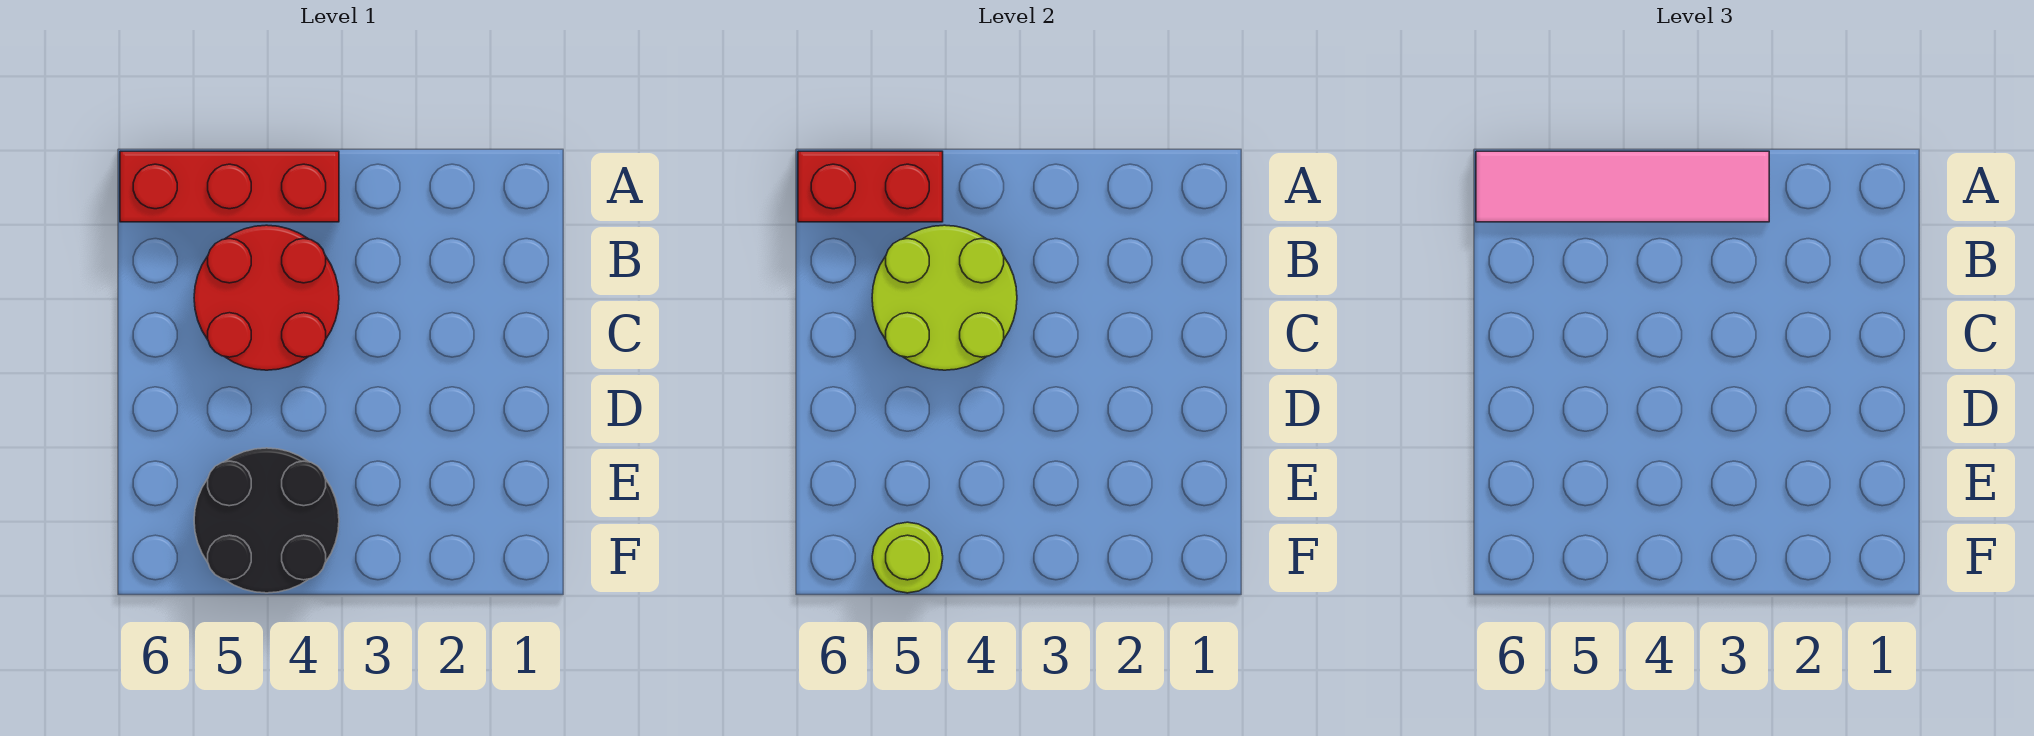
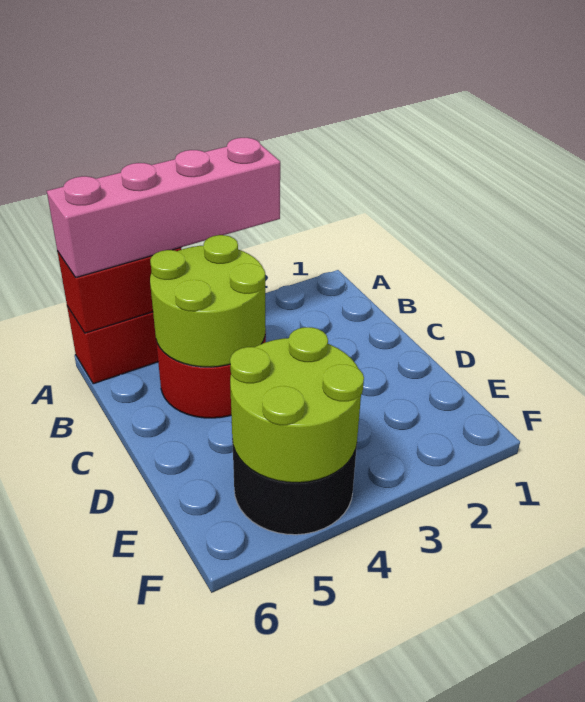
pink 1x4 tile [1476,151,1769,222] -> pink 1x4 brick [47,138,280,277]
lime 1x1 round brick [872,522,943,593] -> lime 2x2 round brick [230,327,364,483]

